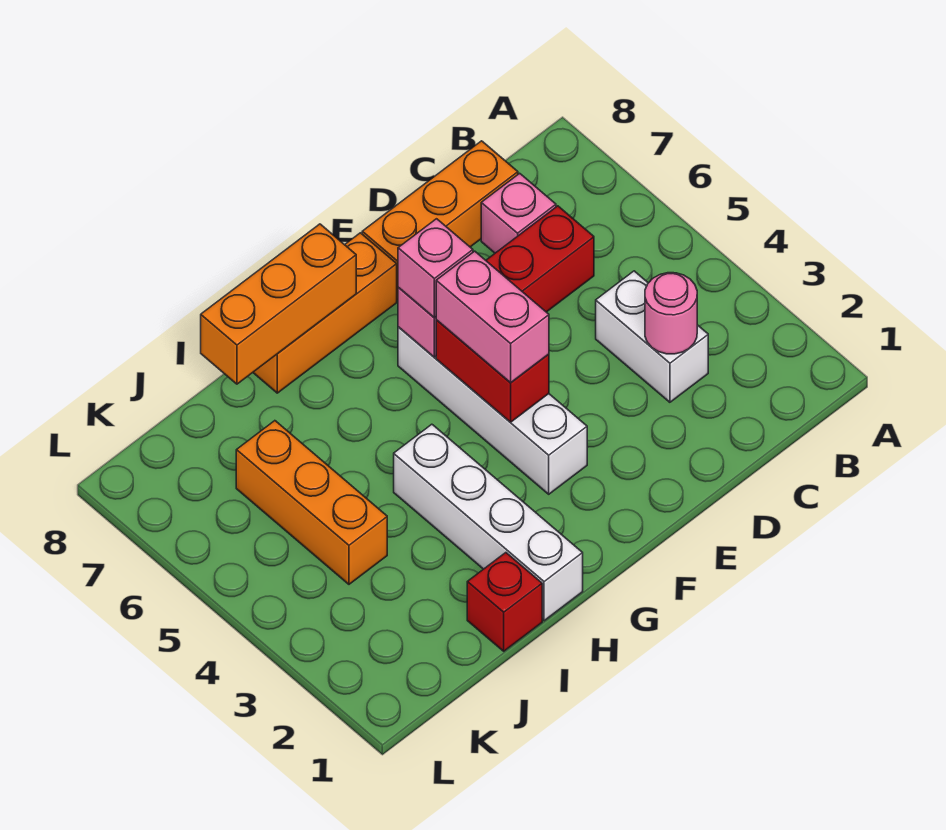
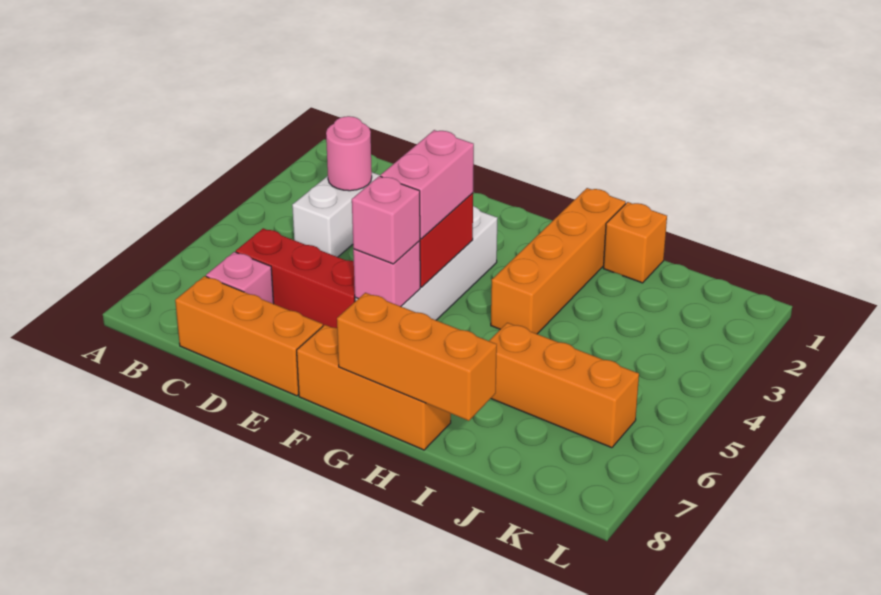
white 1x4 brick [394,424,583,621] -> orange 1x4 brick [491,188,626,334]
red 1x1 brick [467,553,542,651] -> orange 1x1 brick [603,202,667,283]
orange 1x3 brick [236,421,387,584] -> orange 1x3 brick turned to [489,323,639,448]

